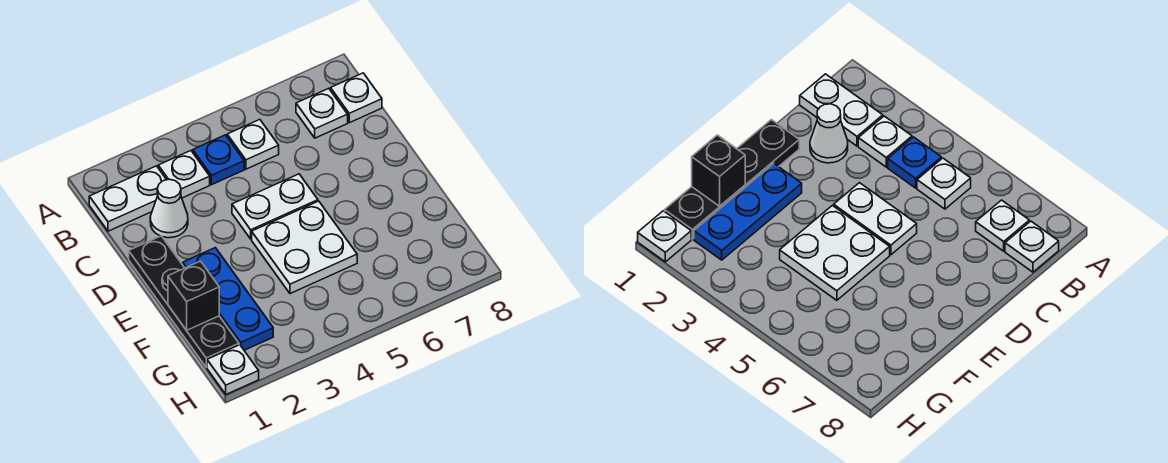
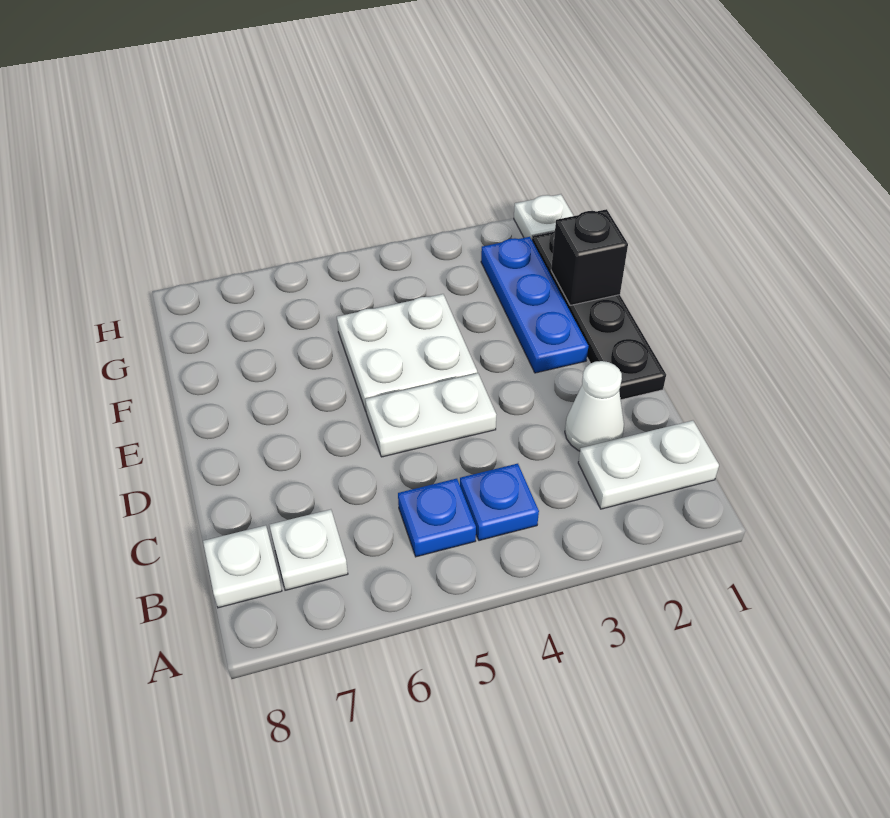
white 1x1 plate [158,151,210,198] -> none
white 1x1 plate [227,120,279,169] -> blue 1x1 plate [398,479,476,557]

